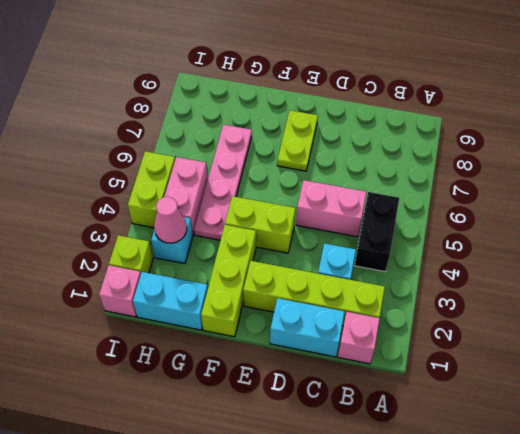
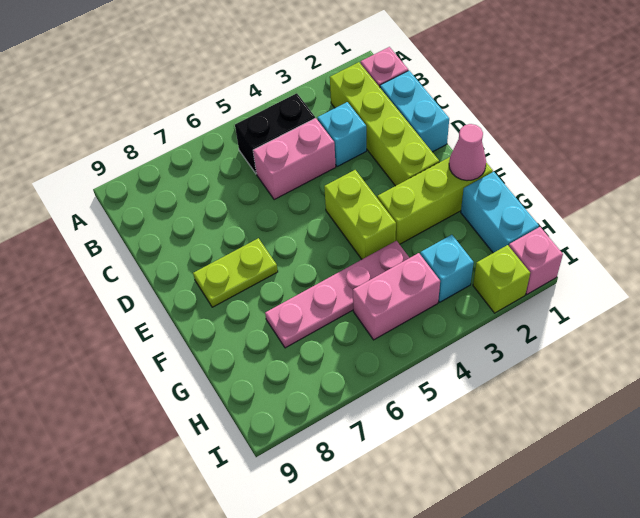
pink 1x2 brick [296,180,366,237] -> pink 1x2 brick turned to [253,118,336,200]
pink 1x1 cone [154,197,187,243] -> pink 1x1 cone moved to [449,124,486,181]
lime 1x2 brick [128,151,175,228] -> none

